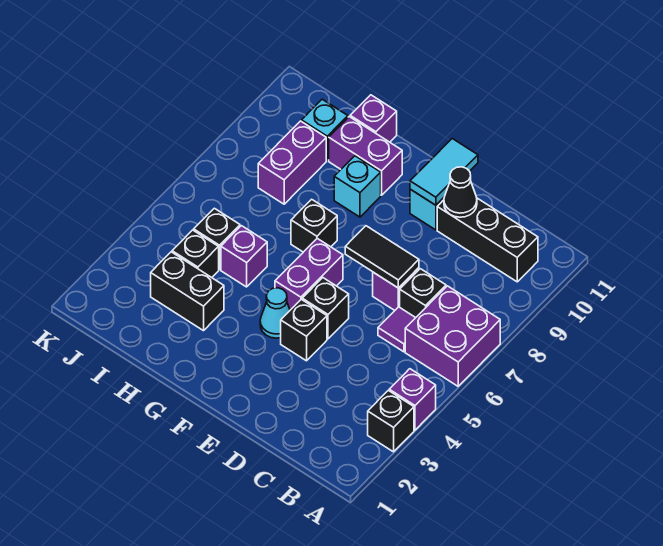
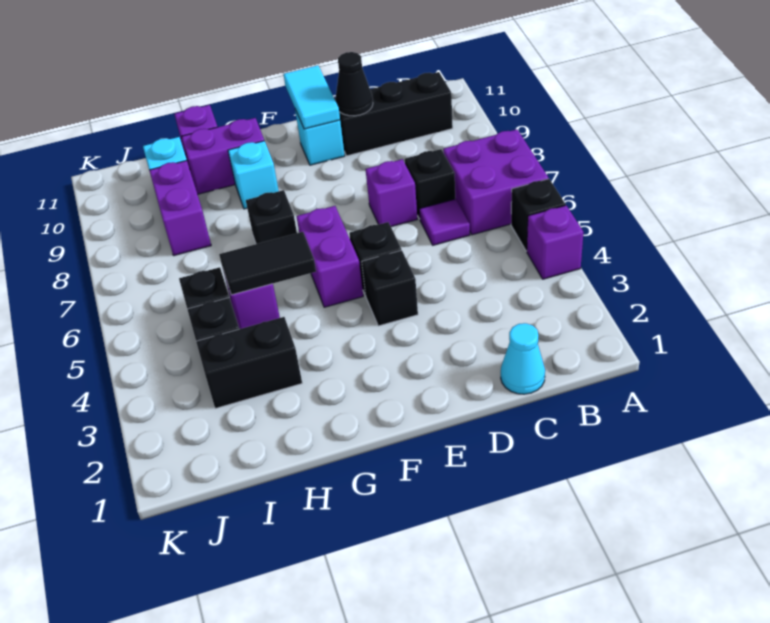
black 1x1 brick [368,390,414,452] -> black 1x1 brick moved to [511,179,566,251]
black 1x2 tile [345,226,419,288] -> black 1x2 tile moved to [219,232,316,295]
cyan 1x1 cone [260,288,290,338] -> cyan 1x1 cone moved to [501,323,545,394]

